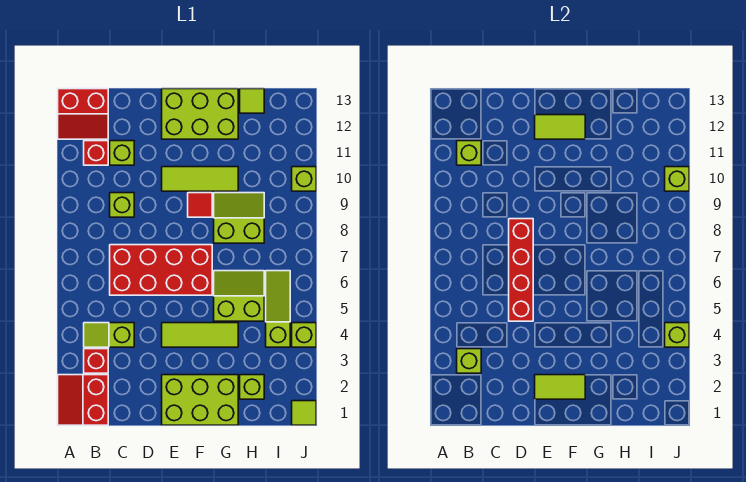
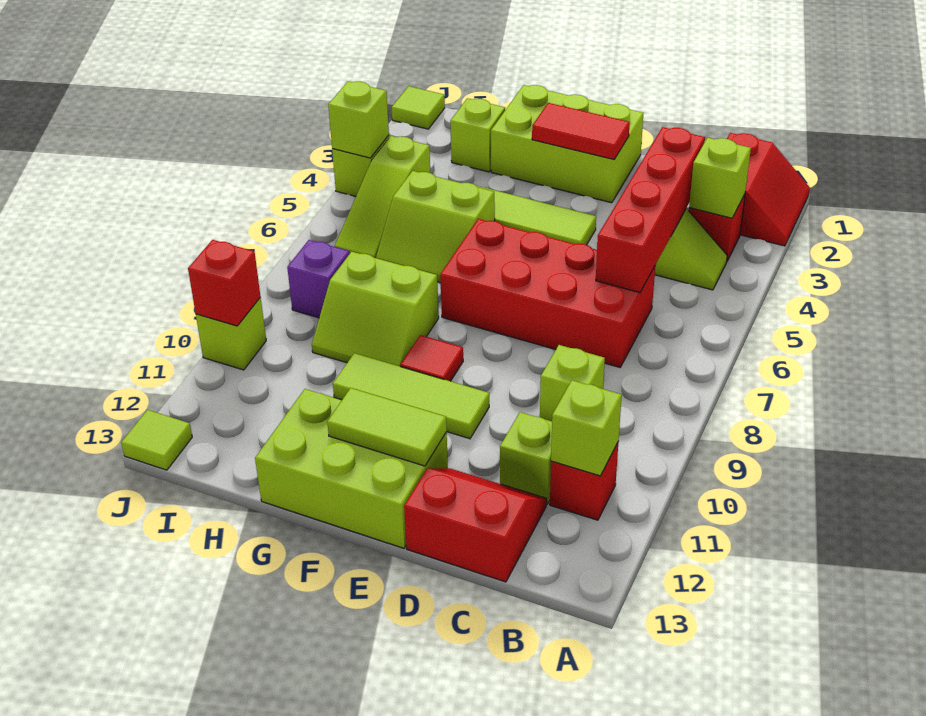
red 2x2 slope [58,89,108,139] -> red 2x2 slope moved to [404,468,547,582]
red 1x4 brick [509,219,533,321] -> red 1x4 brick moved to [596,127,705,293]
lime 1x2 tile [535,375,585,399] -> red 1x2 tile [532,103,630,159]
lime 1x1 tile [240,89,264,113] -> lime 1x1 tile moved to [121,410,192,470]
none -> purple 1x1 brick [287,240,350,318]
lime 1x1 brick [665,167,689,191] -> red 1x1 brick [188,240,261,326]

